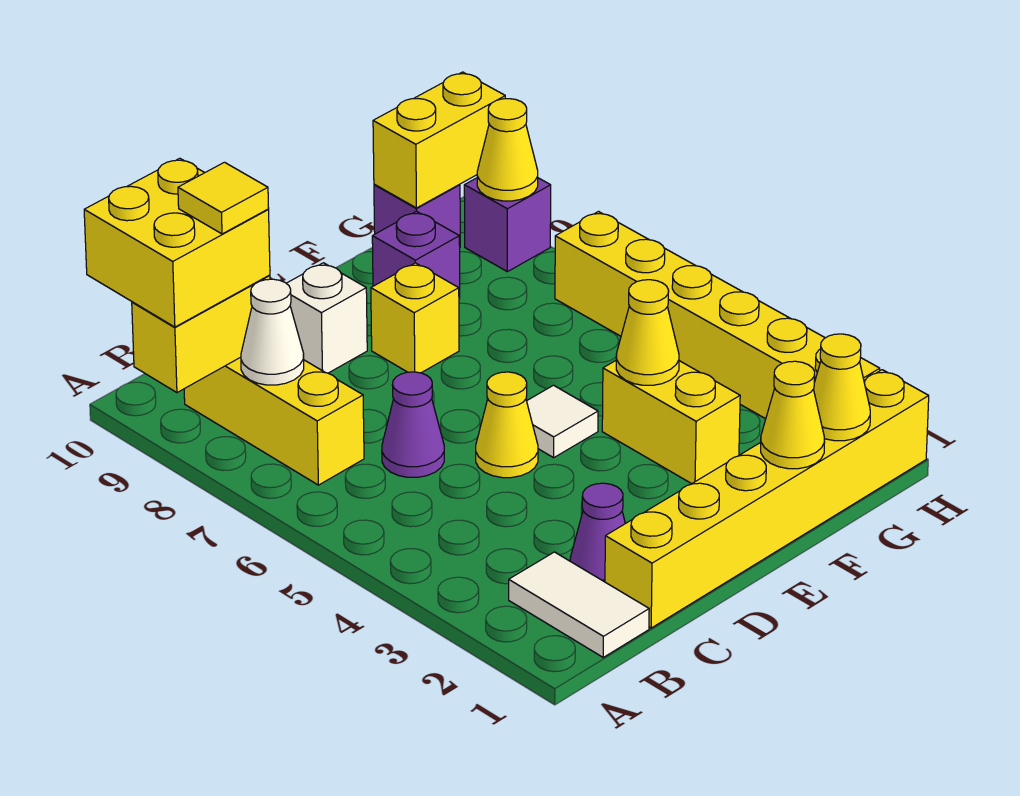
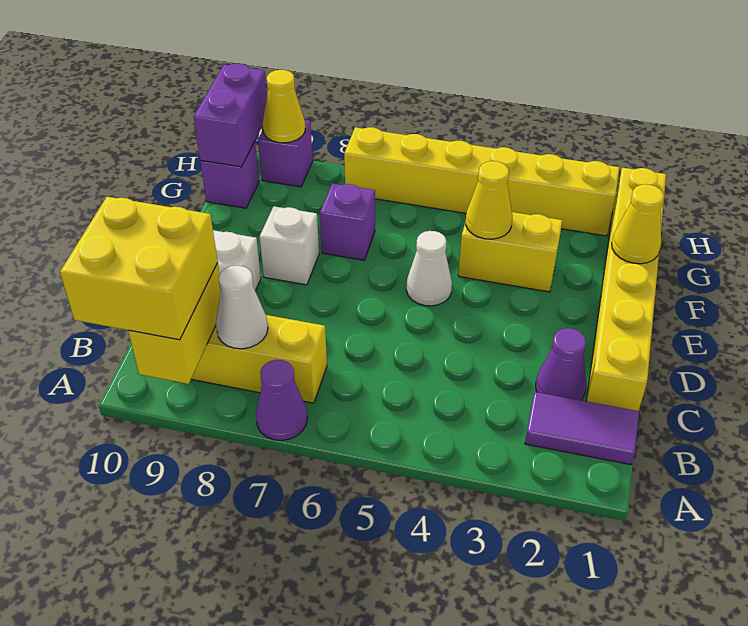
white 1x2 tile [509,552,649,657] -> purple 1x2 tile [525,392,639,465]
yellow 1x1 tile [178,162,269,234] -> none
purple 1x1 cone [382,372,444,477] -> purple 1x1 cone moved to [256,360,307,440]
yellow 1x1 cone [476,372,538,478] -> none
white 1x1 tile [527,385,598,458] -> white 1x1 cone [406,231,452,306]
yellow 1x1 brick [371,263,459,373] -> white 1x1 brick [260,206,319,285]
purple 1x1 brick [372,211,460,299] -> purple 1x1 brick moved to [320,183,375,260]
yellow 1x1 cone [814,334,870,441] -> none
yellow 1x2 brick [373,72,505,208] -> purple 1x2 brick [194,63,267,167]

